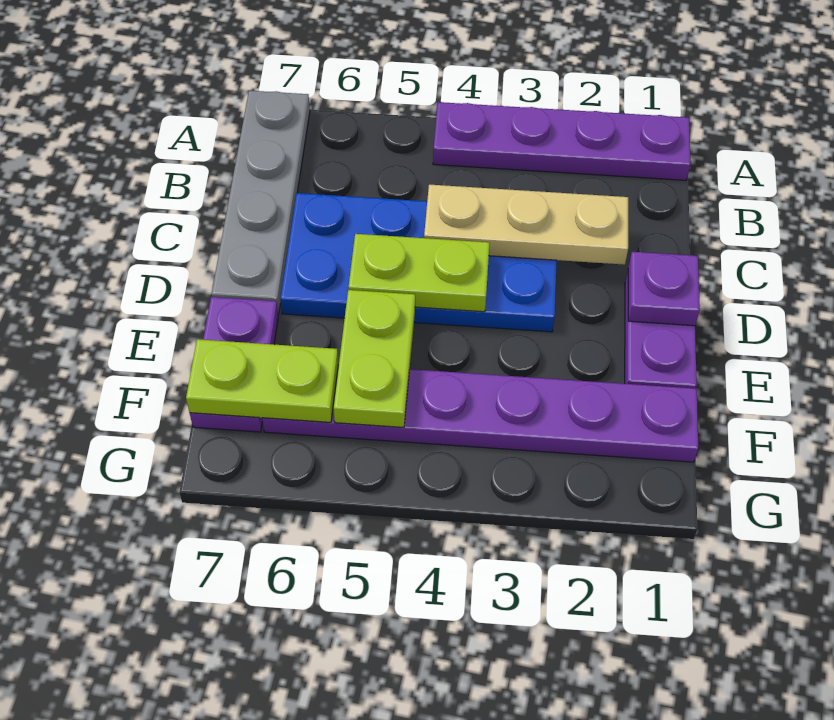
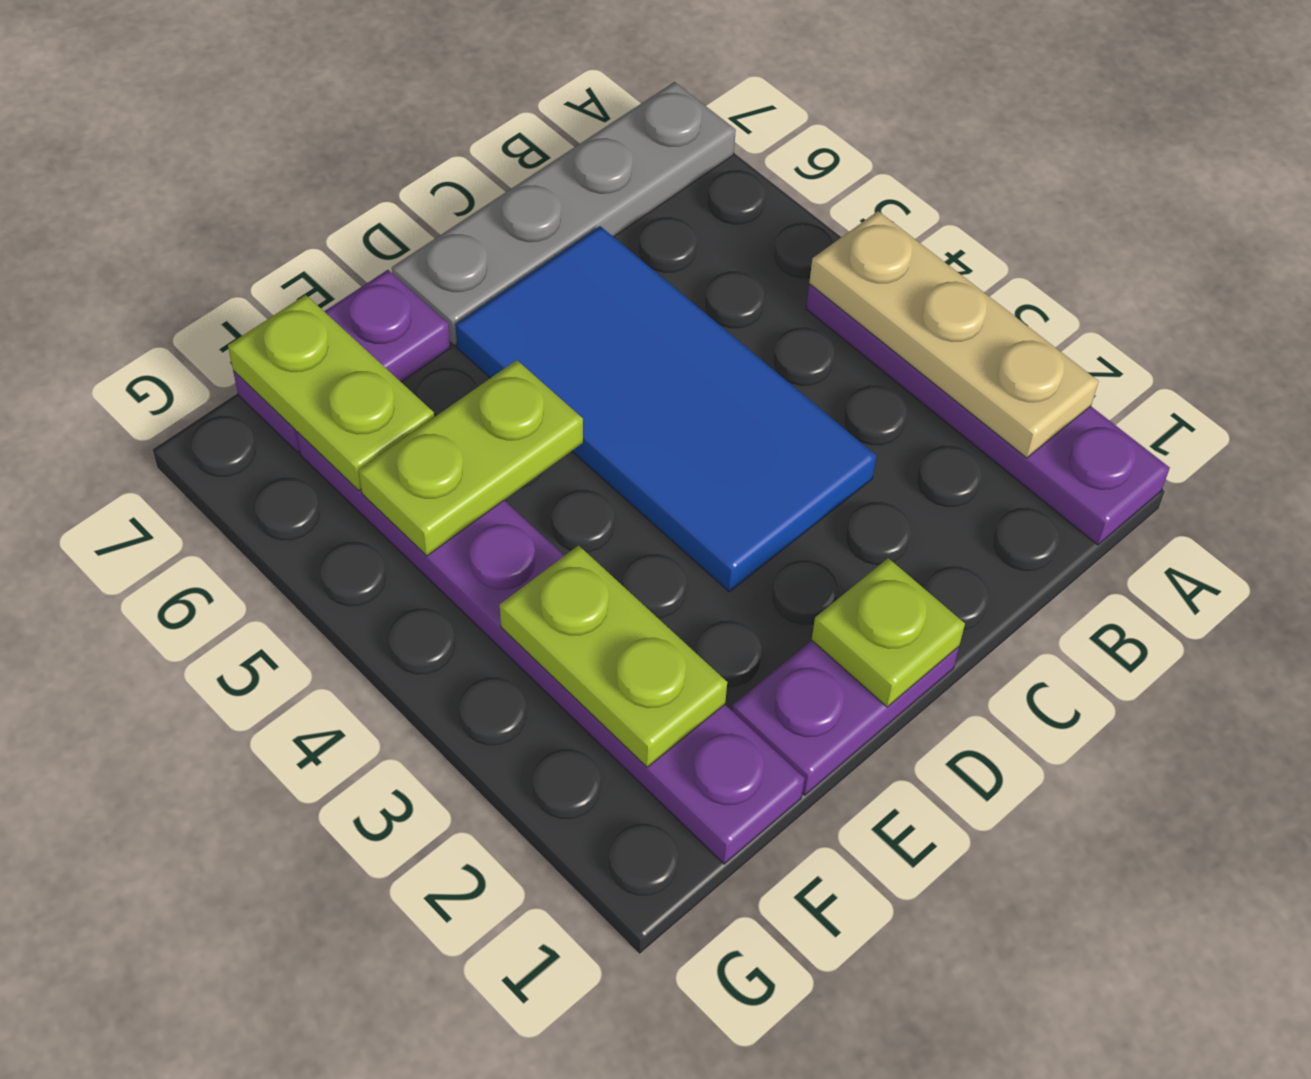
tan 1x3 plate [424,185,628,265] -> tan 1x3 plate moved to [809,211,1099,458]
blue 2x4 plate [280,193,557,332] -> blue 2x4 tile [455,226,876,592]
purple 1x1 plate [628,252,700,326] -> lime 1x1 plate [812,558,965,707]
lime 1x2 plate [348,234,490,312] -> lime 1x2 plate moved to [500,545,727,767]

